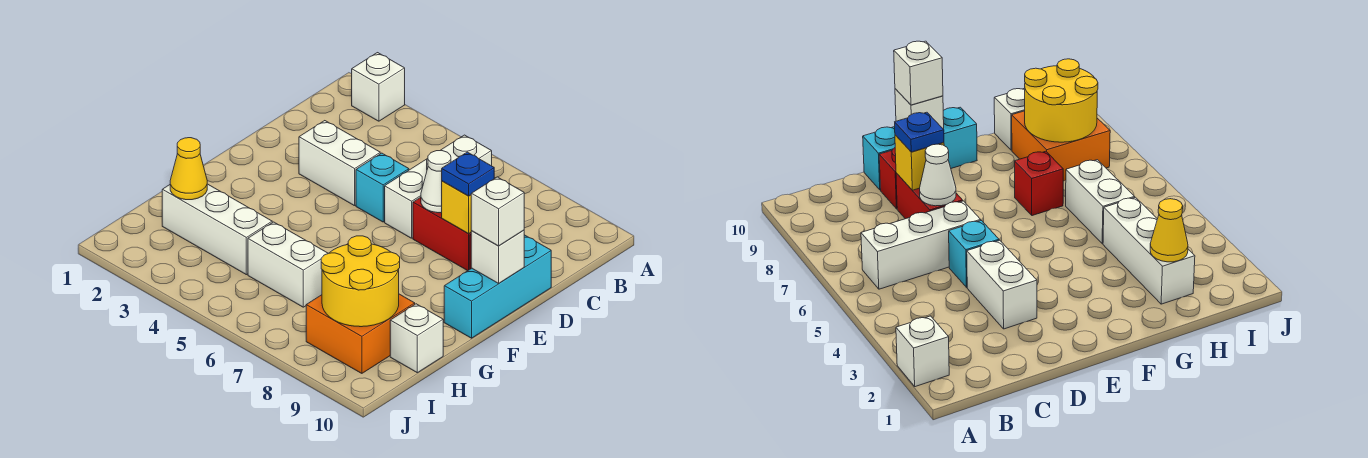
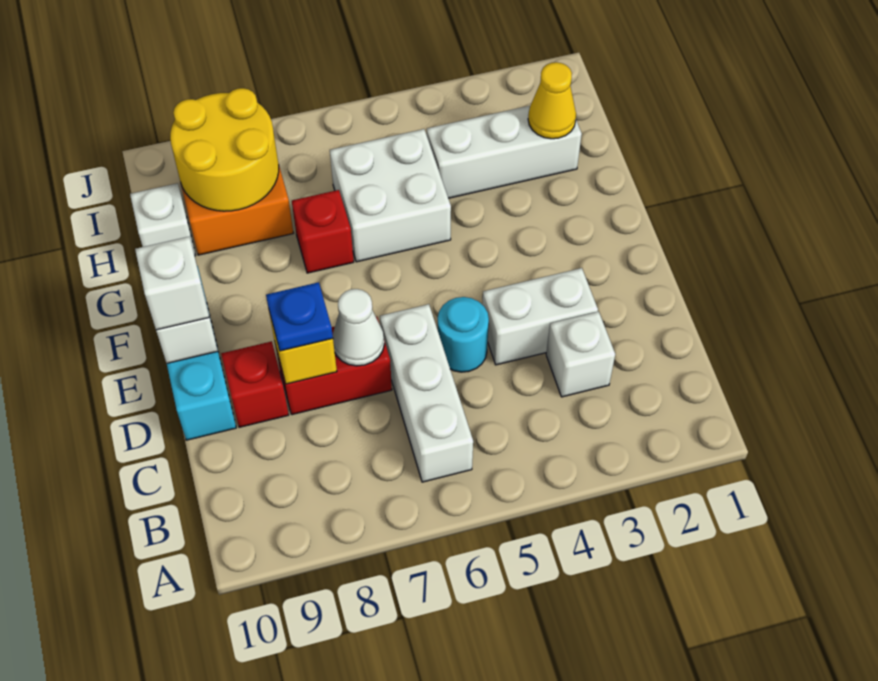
white 1x1 brick [352,53,405,121] -> white 1x1 brick moved to [546,311,615,397]
cyan 1x1 brick [356,153,409,222] -> cyan 1x1 round brick [438,297,489,372]
white 1x2 brick [248,222,328,307] -> white 2x2 brick [330,129,451,262]

